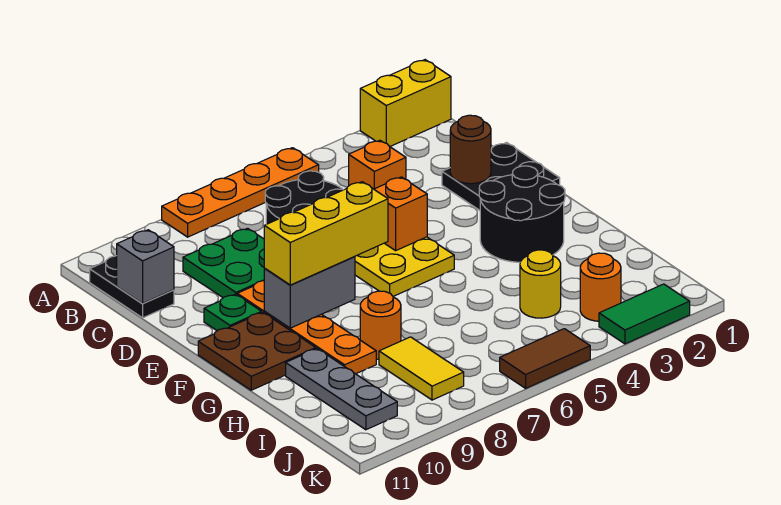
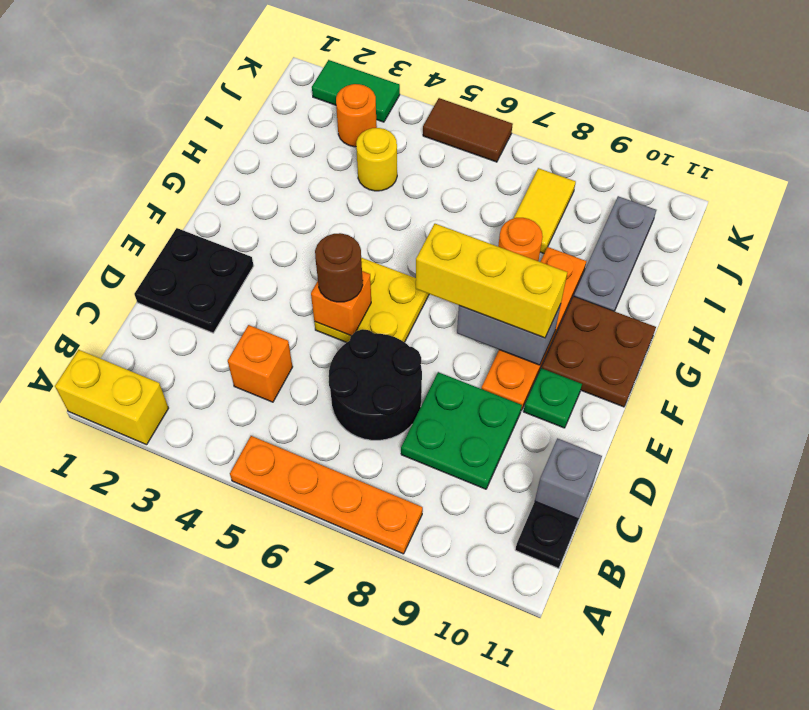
brown 1x1 round brick [450,115,491,184] -> brown 1x1 round brick moved to [315,233,363,302]
black 2x2 round brick [479,166,565,262] -> none

